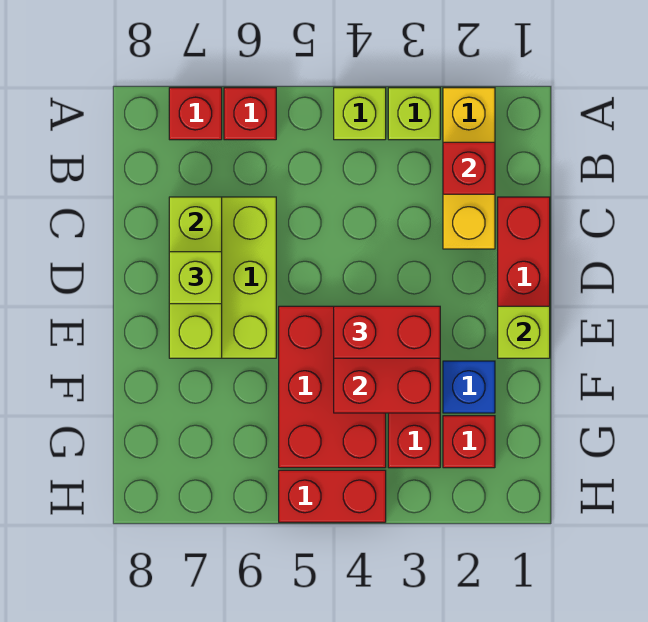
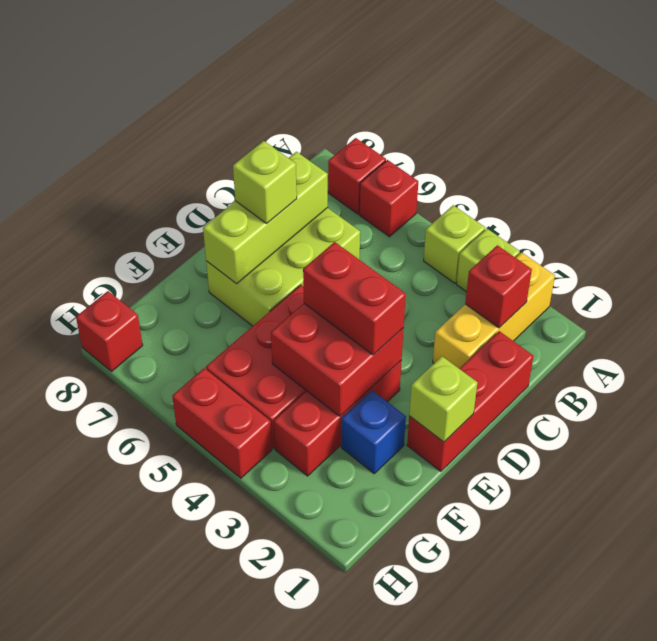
red 1x1 brick [443,416,495,468] -> red 1x1 brick moved to [76,291,143,371]

